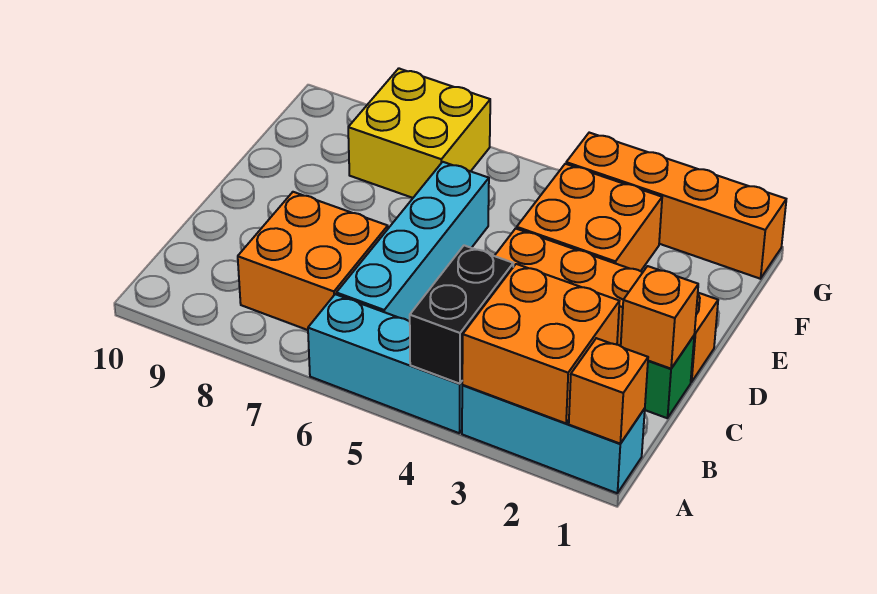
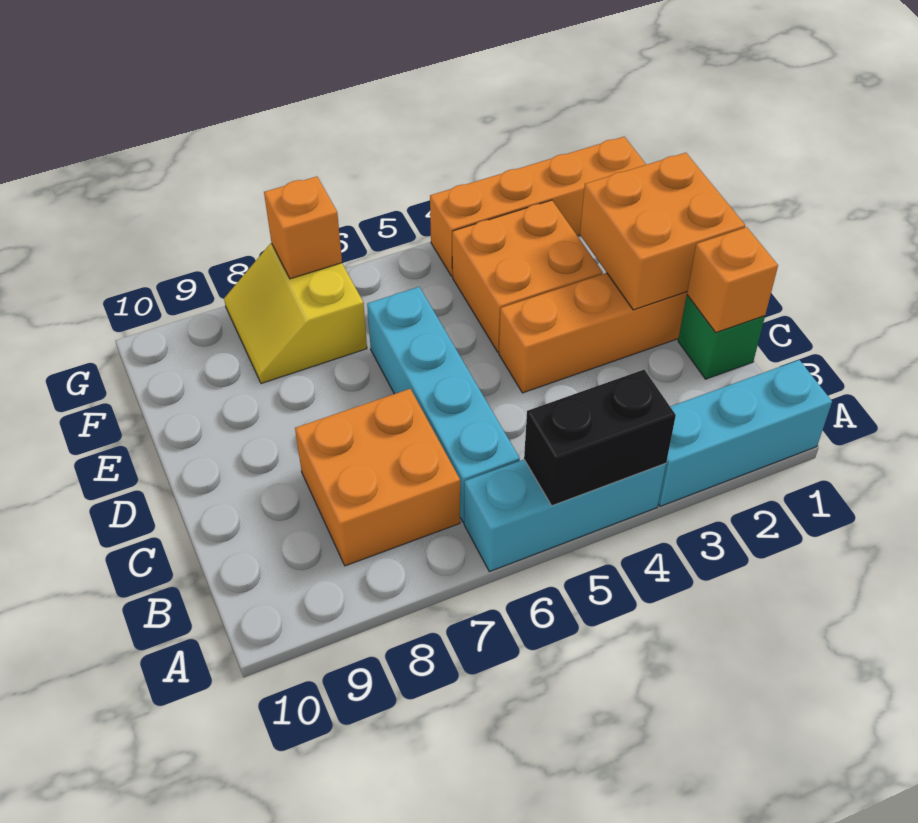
orange 1x1 brick [569,338,648,444] -> orange 1x1 brick moved to [264,177,342,279]
orange 2x2 brick [462,264,619,423] -> orange 2x2 brick moved to [580,153,745,310]
black 1x2 brick [410,245,513,384] -> black 1x2 brick turned to [524,370,676,506]
yellow 2x2 brick [348,68,490,198] -> yellow 2x2 slope [224,243,367,384]

